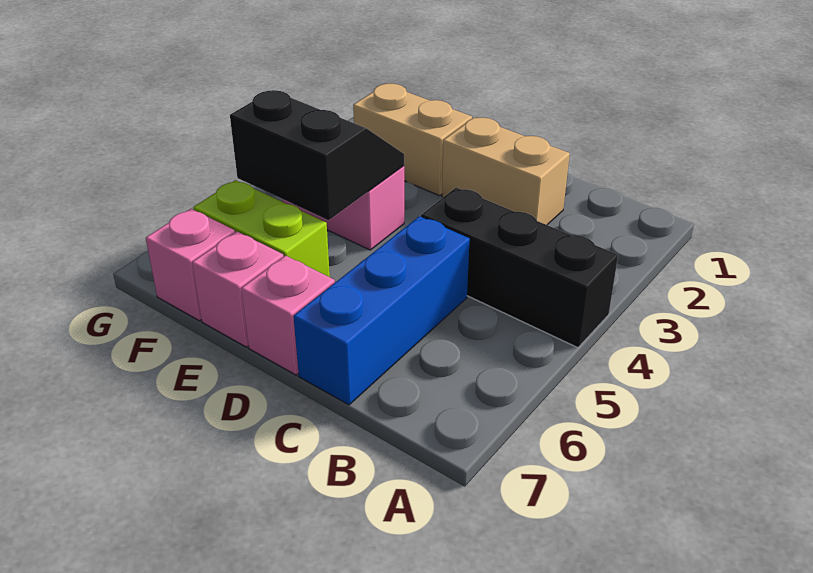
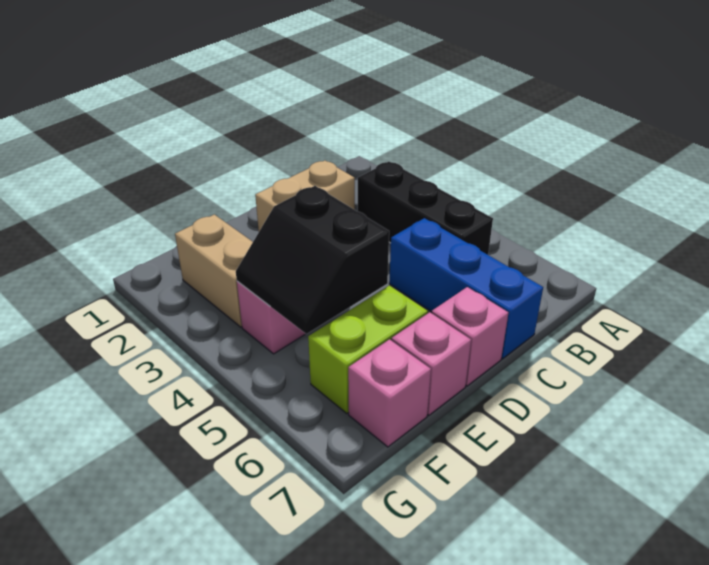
black 1x3 brick [421,187,618,348] -> black 1x3 brick turned to [358,162,493,255]
tan 1x2 brick [353,84,472,196] -> tan 1x2 brick turned to [175,214,253,327]
black 2x2 slope [230,90,404,220] -> black 2x2 slope turned to [236,186,389,334]

